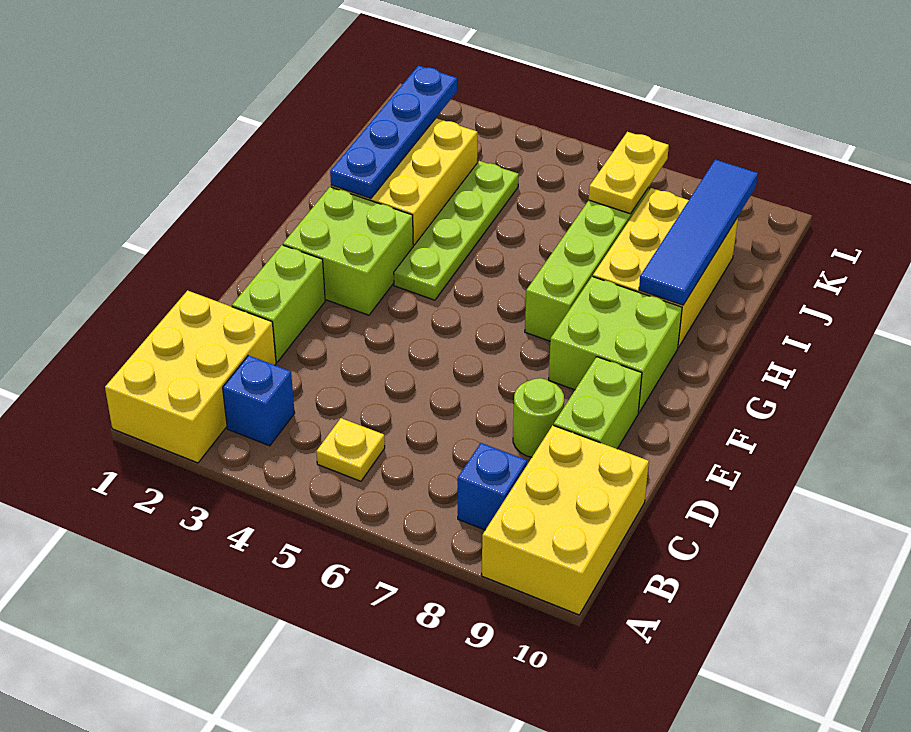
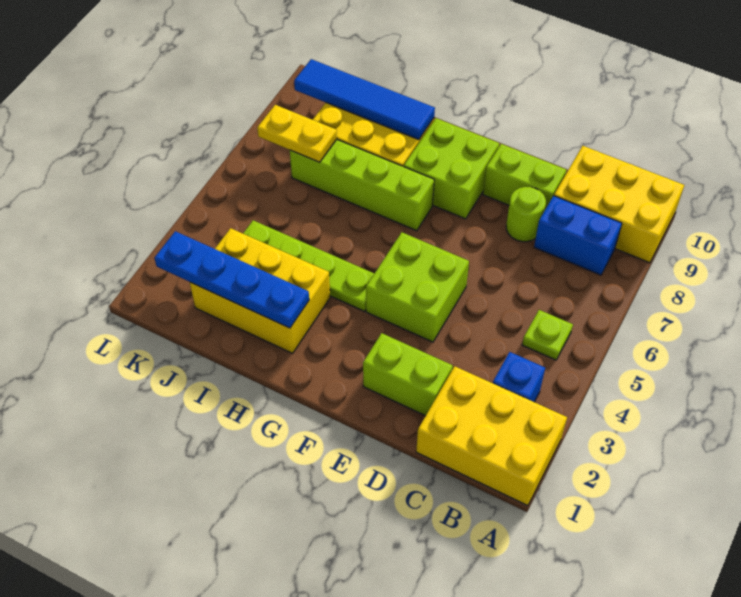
yellow 1x1 plate [316,418,385,481] -> lime 1x1 plate [522,310,573,360]
blue 1x1 brick [458,443,527,530] -> blue 1x2 brick [534,196,622,275]
lime 2x2 brick [283,187,413,315] -> lime 2x2 brick moved to [366,232,469,342]

